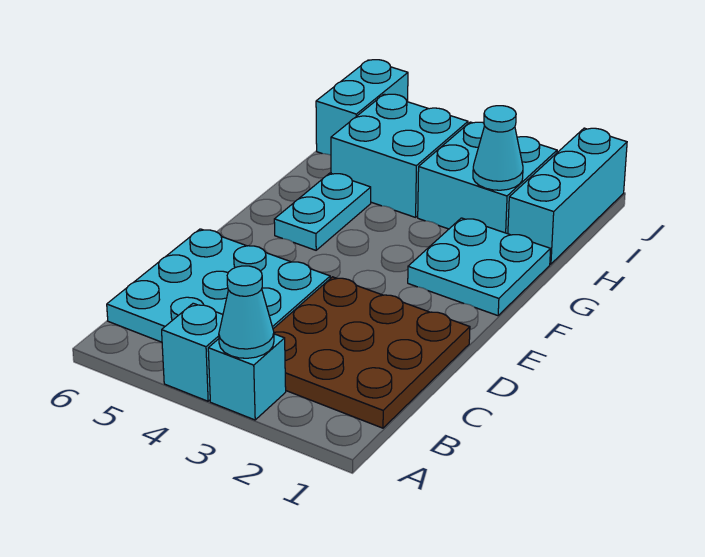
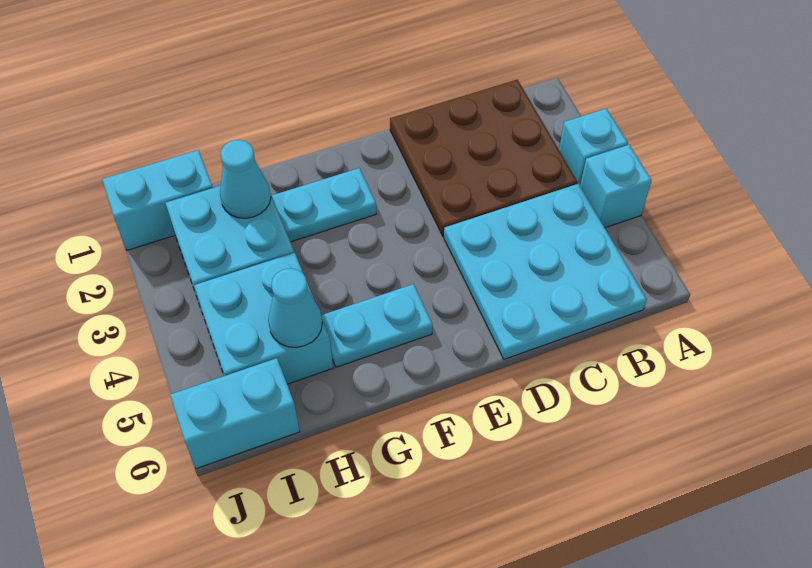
cyan 1x1 cone [219,266,274,358] -> cyan 1x1 cone moved to [268,269,322,347]
cyan 2x2 plate [408,218,551,316] -> cyan 1x2 plate [272,168,376,242]
cyan 1x3 brick [508,128,627,264] -> cyan 1x2 brick [102,150,213,250]

